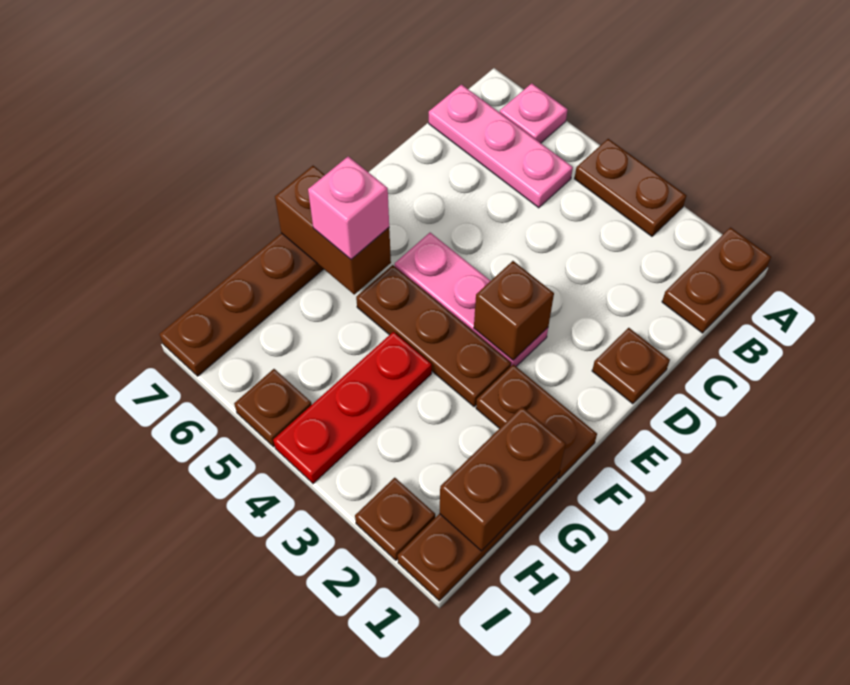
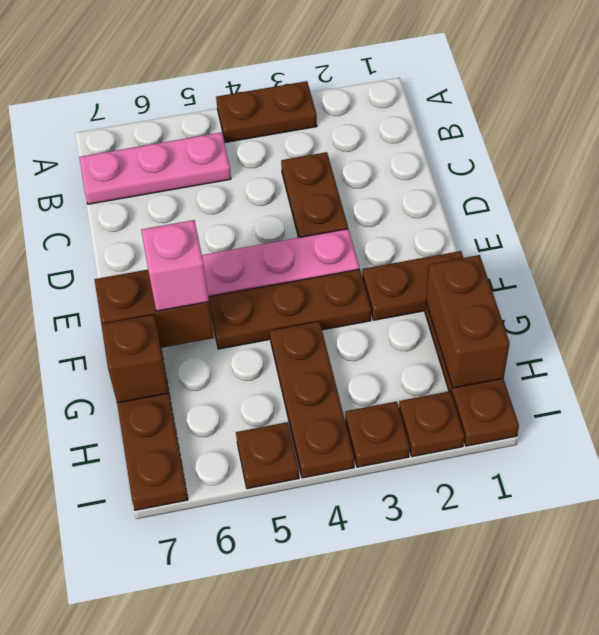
brown 1x2 plate [662,227,771,333] -> brown 1x2 plate moved to [281,152,348,238]
pink 1x1 plate [500,83,568,143] -> none
brown 1x1 plate [592,328,670,404] -> brown 1x1 plate moved to [345,401,410,467]
brown 1x1 brick [474,261,554,360] -> brown 1x1 brick moved to [101,314,169,403]
red 1x3 plate [273,332,432,484] -> brown 1x3 plate [270,321,354,478]

